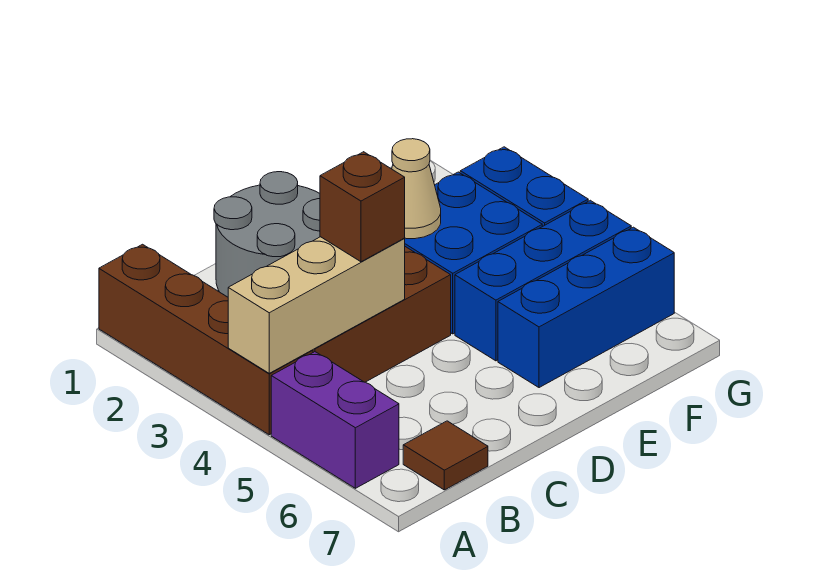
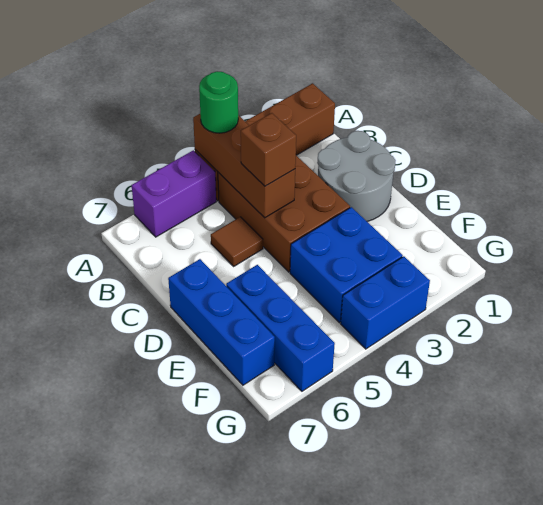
tan 1x3 brick [228,237,405,373] -> brown 1x3 brick [193,114,295,218]
none -> green 1x1 round brick [199,71,238,133]
brown 1x1 tile [403,421,488,490] -> brown 1x1 tile moved to [211,217,263,266]
tan 1x1 cone [392,139,441,239] -> none
blue 1x3 brick [455,200,631,361] -> blue 1x3 brick moved to [168,259,275,385]

